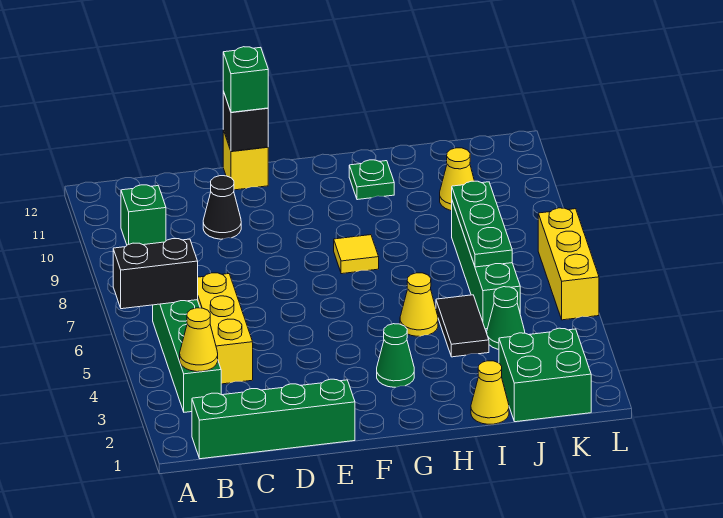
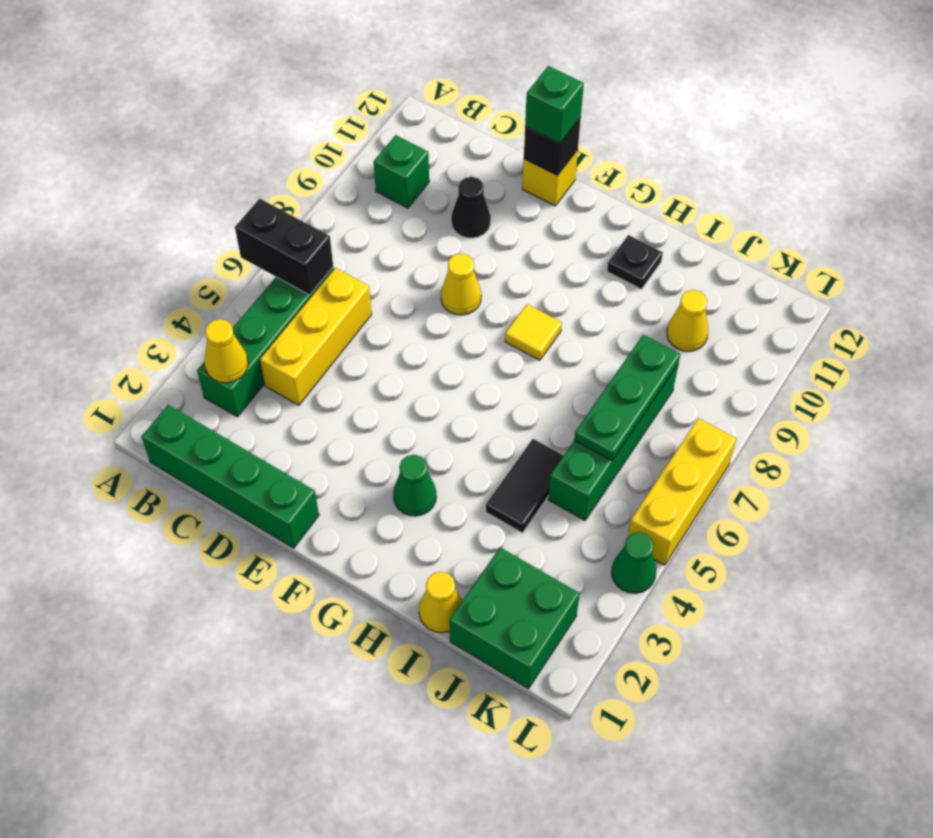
yellow 1x1 cone [400,273,438,336] -> yellow 1x1 cone moved to [441,254,481,315]
green 1x1 plate [349,160,394,200] -> black 1x1 plate [607,235,663,289]
green 1x1 cone [487,287,525,349] -> green 1x1 cone moved to [612,532,656,593]

